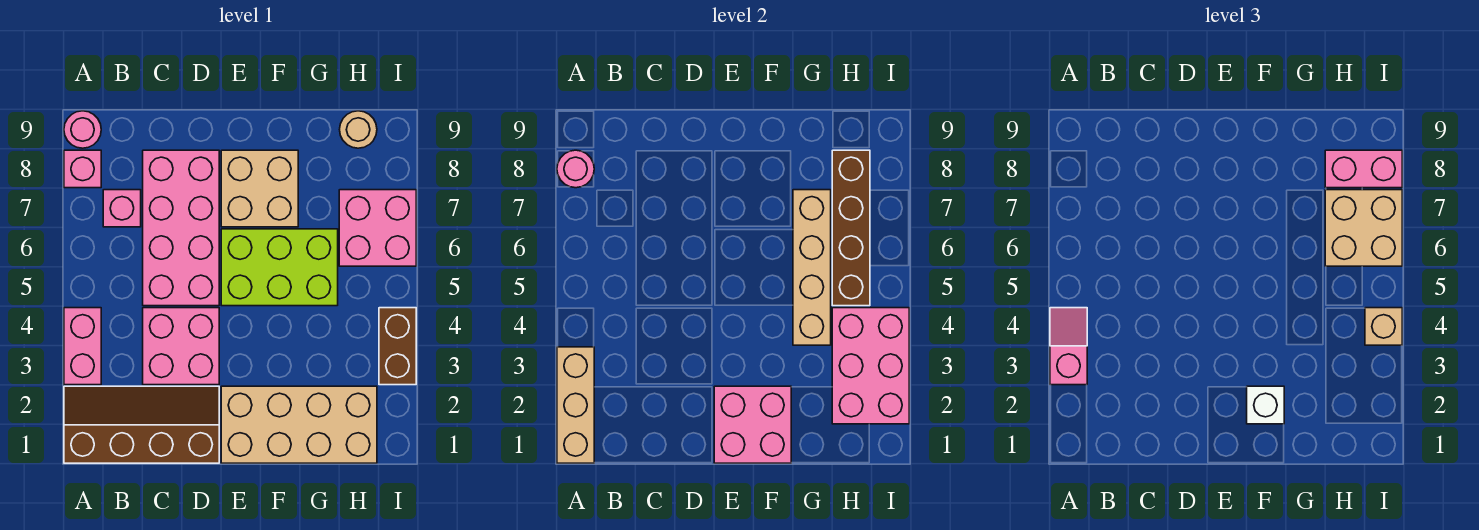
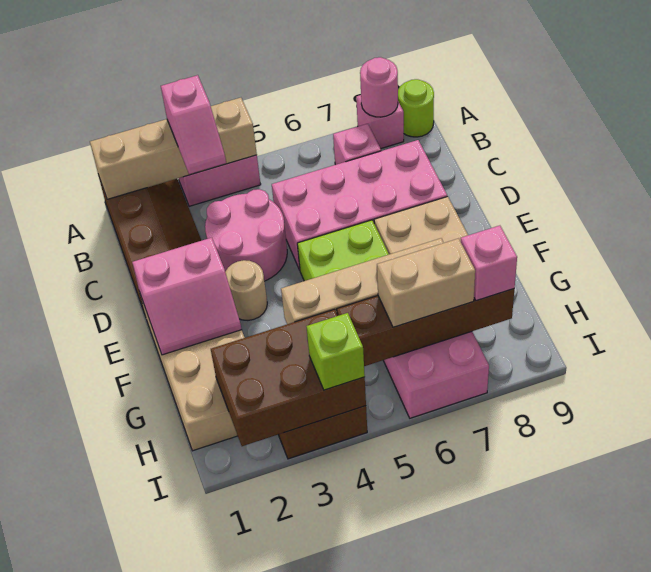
tan 1x3 brick [557,347,594,463] -> tan 1x4 brick [90,98,257,199]
pink 1x2 slope [1050,308,1087,385] -> pink 1x2 slope turned to [161,75,226,174]
pink 1x1 round brick [64,111,101,148] -> lime 1x1 round brick [398,79,434,137]
pink 2x2 brick [143,308,219,385] -> pink 2x2 round brick [205,189,287,281]
pink 2x2 brick [714,386,791,463] -> pink 2x2 slope [132,238,242,355]
white 1x1 brick [1247,386,1284,424] -> none
pink 2x3 brick [832,308,909,424] -> brown 2x3 brick [211,309,366,446]
tan 2x2 brick [1325,190,1402,266] -> tan 1x2 brick [377,238,475,327]
pink 1x2 brick [1325,150,1402,188] -> pink 1x1 brick [461,226,517,301]
tan 1x1 round brick [340,111,377,148] -> tan 1x1 round brick moved to [225,260,267,320]
tan 1x1 brick [1365,308,1402,345] -> lime 1x1 brick [306,313,365,390]

